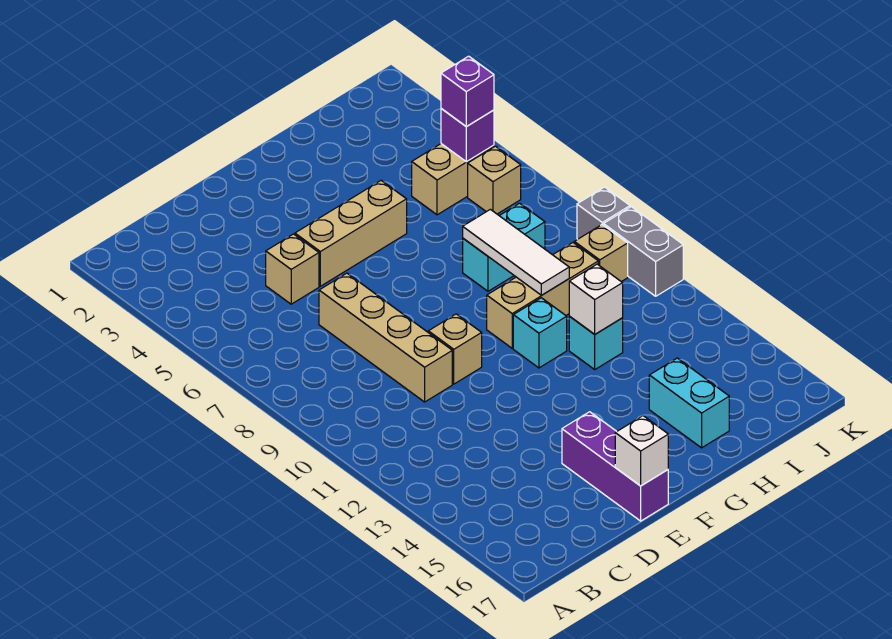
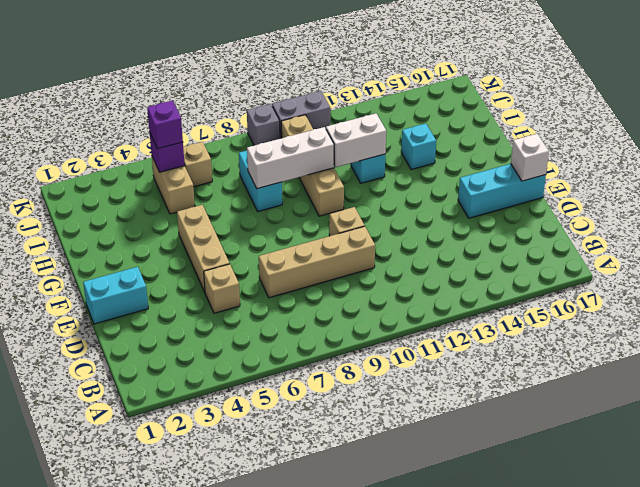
purple 1x3 brick [562,412,668,521] -> cyan 1x3 brick [458,164,546,218]
cyan 1x1 brick [513,298,567,368] -> cyan 1x1 brick moved to [401,124,436,170]
white 1x3 tile [463,209,569,295] -> white 1x3 brick [247,127,334,189]
white 1x1 brick [569,264,623,334] -> white 1x2 brick [326,113,386,167]
cyan 1x2 brick [649,358,729,448] -> cyan 1x2 brick moved to [83,267,148,324]

